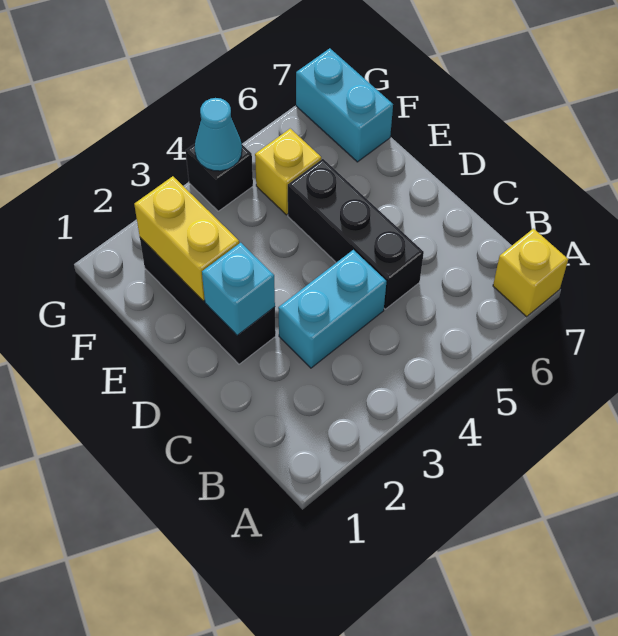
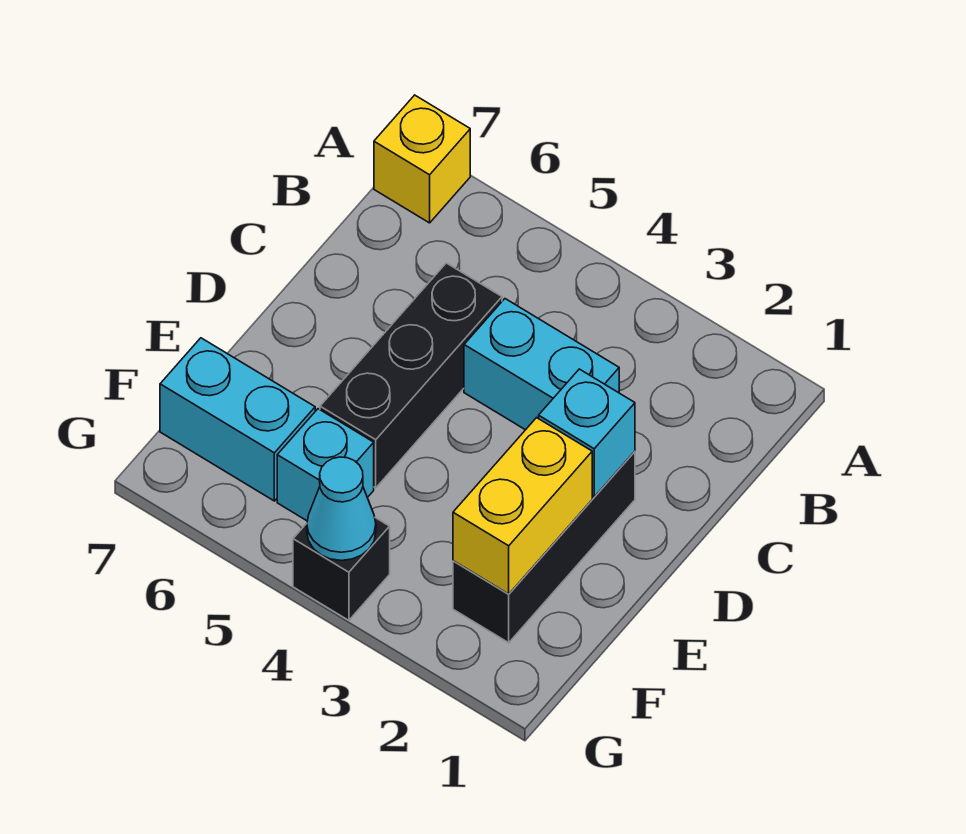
yellow 1x1 brick [255,129,321,215] -> cyan 1x1 brick [277,409,374,521]
cyan 1x2 brick [296,48,393,162] -> cyan 1x2 brick turned to [160,338,315,501]

